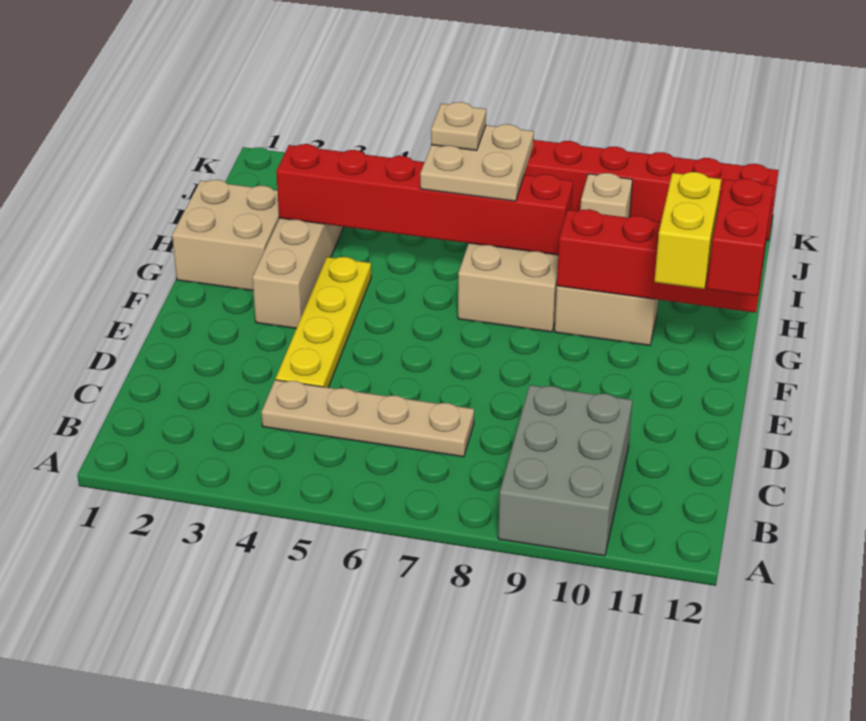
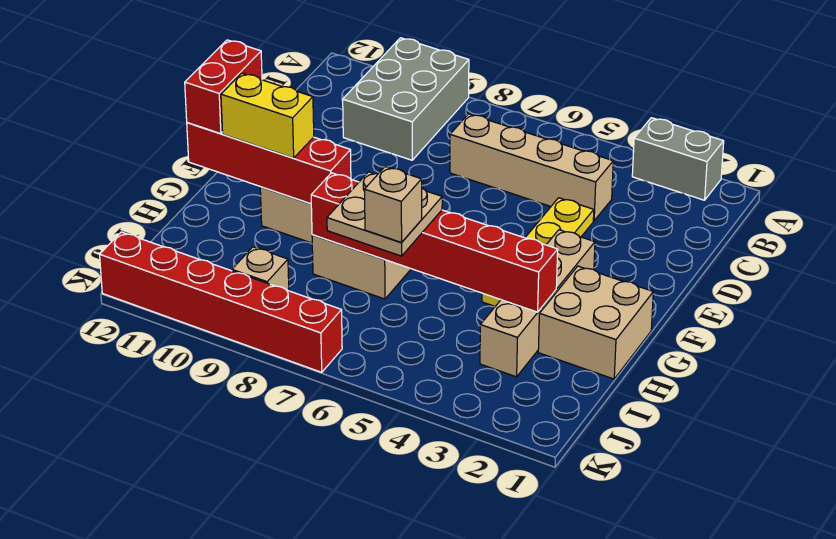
none -> grey 1x2 brick [632,118,724,200]
tan 1x4 plate [261,380,474,457] -> tan 1x4 brick [450,114,613,221]
yellow 1x2 brick [654,172,721,289] -> yellow 1x2 brick turned to [221,73,314,158]
tan 1x1 plate [431,102,486,151] -> tan 1x1 brick [365,167,422,242]

